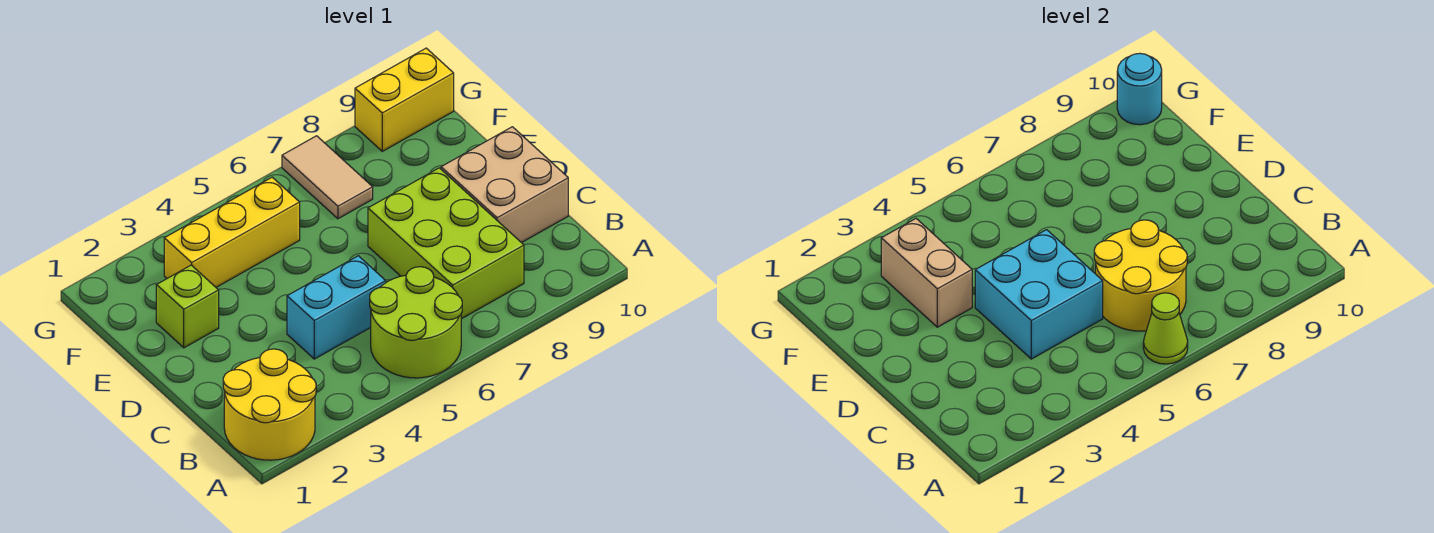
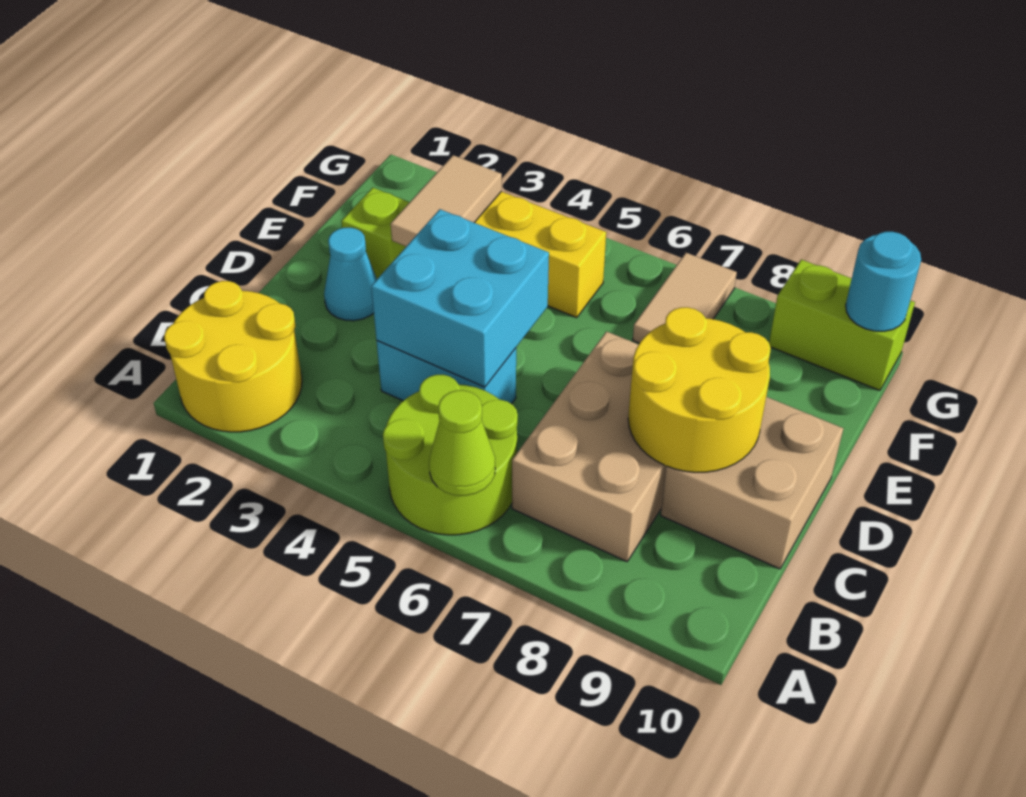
yellow 2x2 round brick [1094,220,1187,331] -> yellow 2x2 round brick moved to [628,307,771,472]
lime 2x3 brick [368,168,524,319] -> tan 2x3 brick [512,332,666,562]
none -> cyan 1x1 cone [324,228,377,321]
tan 1x2 brick [881,219,972,327] -> tan 1x2 tile [391,155,502,246]
yellow 1x2 brick [355,48,454,151] -> lime 1x2 brick [769,260,915,390]

